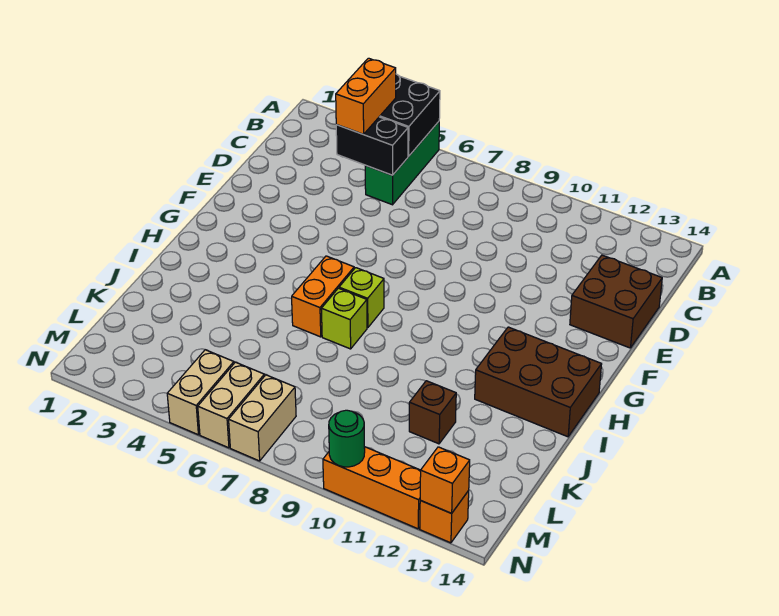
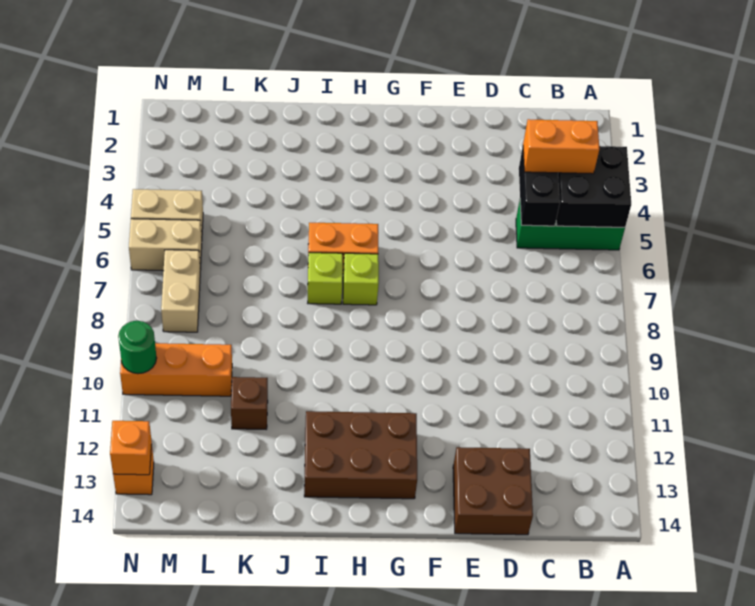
brown 2x3 brick [475,327,602,437] -> brown 2x3 brick turned to [304,411,417,499]
tan 1x2 brick [229,375,296,461] -> tan 1x2 brick turned to [161,250,200,332]
orange 1x3 brick [323,447,421,529] -> orange 1x3 brick turned to [120,343,232,396]

